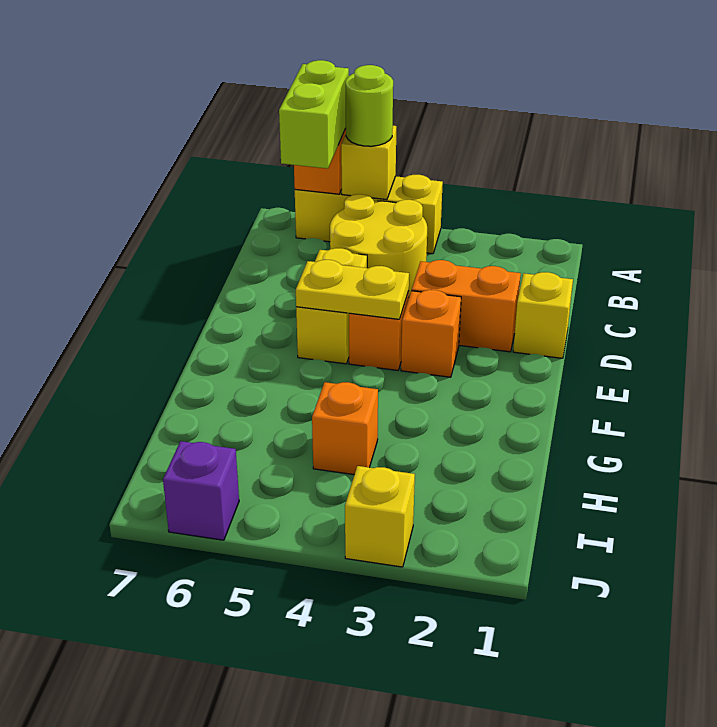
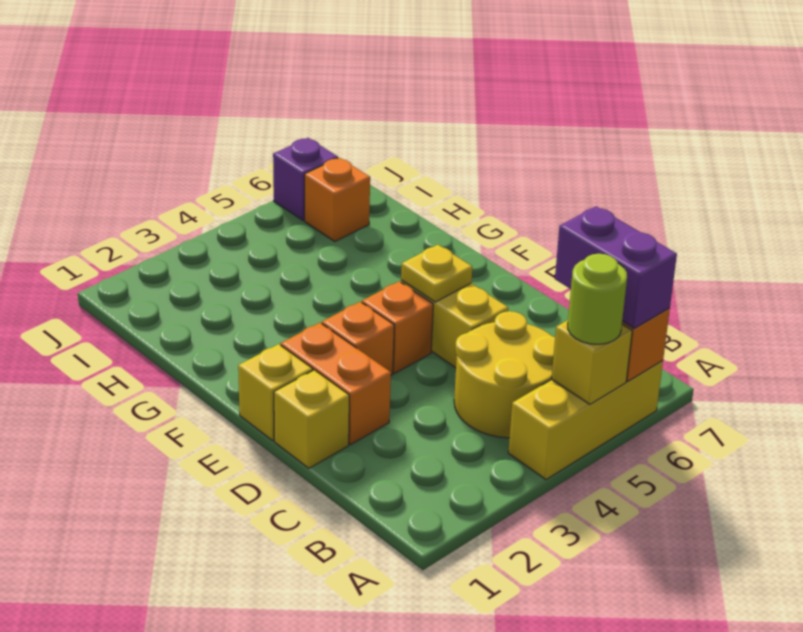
lime 1x2 brick [279,60,349,169] -> purple 1x2 brick [555,206,677,329]
orange 1x2 brick [412,260,521,352] -> orange 1x2 brick turned to [281,323,391,444]
yellow 1x2 plate [296,260,409,319] -> yellow 1x1 plate [401,245,472,302]
orange 1x1 brick [312,382,378,475] -> orange 1x1 brick moved to [305,158,370,241]
yellow 1x1 brick [345,466,415,567] -> yellow 1x1 brick moved to [238,344,313,441]

